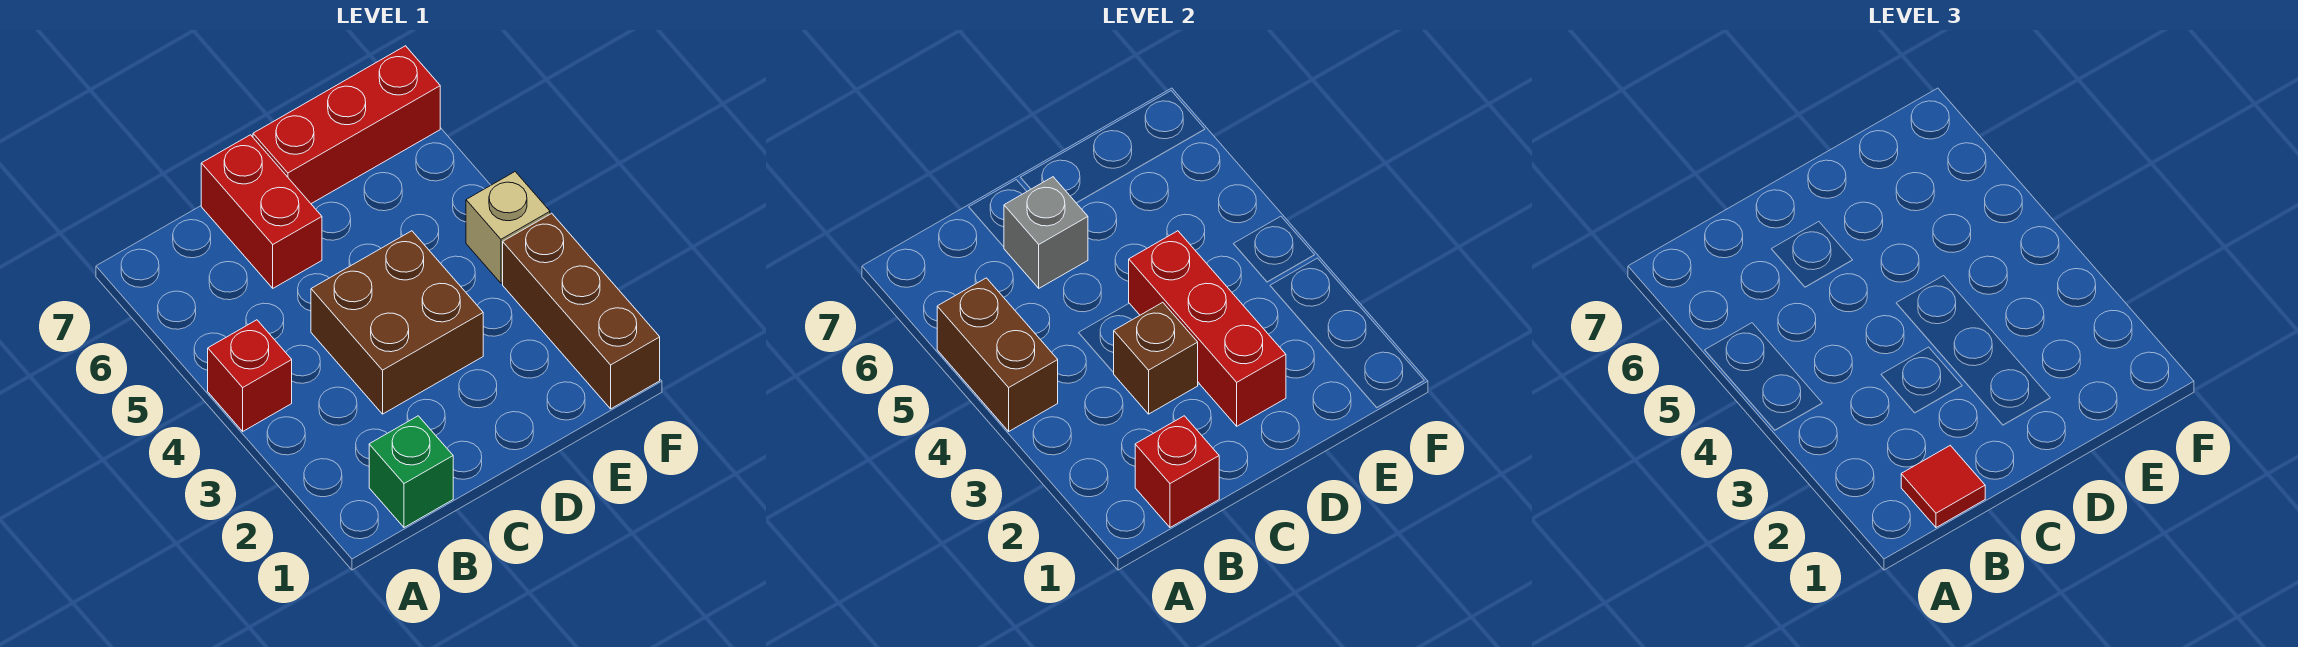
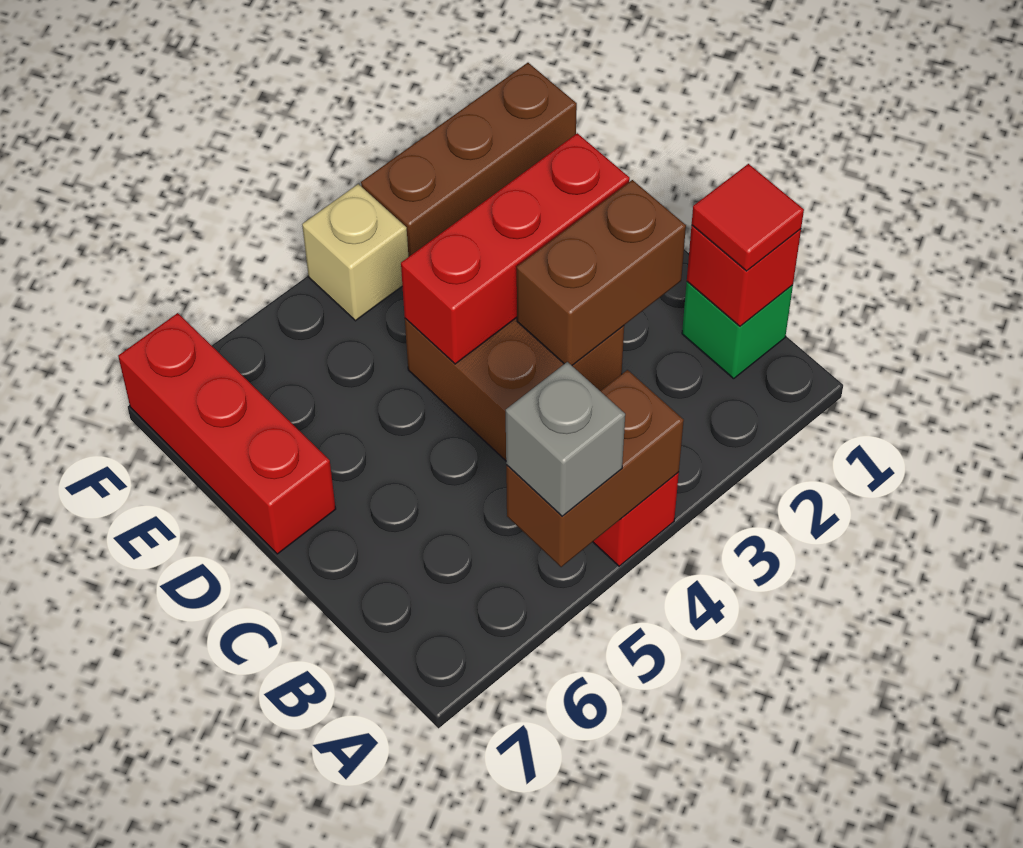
brown 1x1 brick [1113,302,1198,414] -> brown 1x2 brick [517,180,686,365]
red 1x2 brick [201,135,322,288] -> none
grey 1x1 brick [1004,177,1088,288] -> grey 1x1 brick moved to [506,362,625,516]

